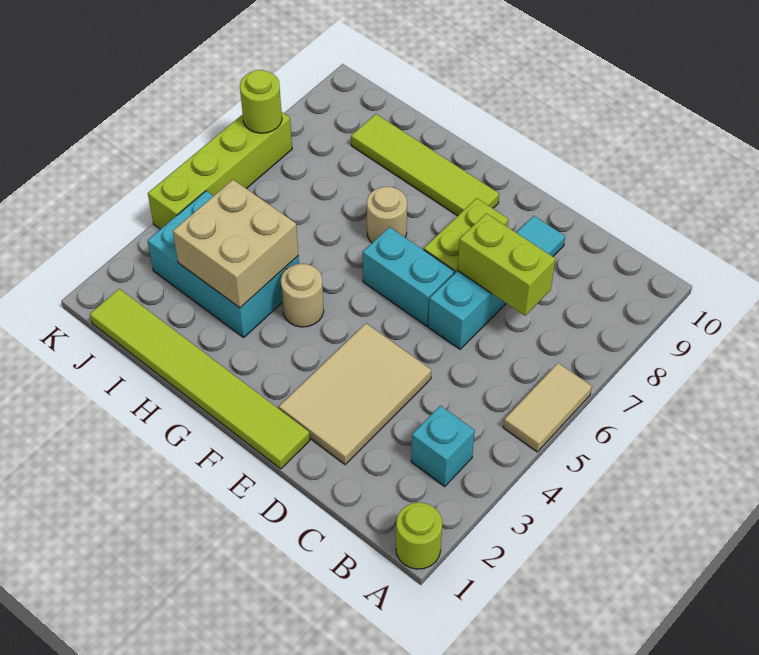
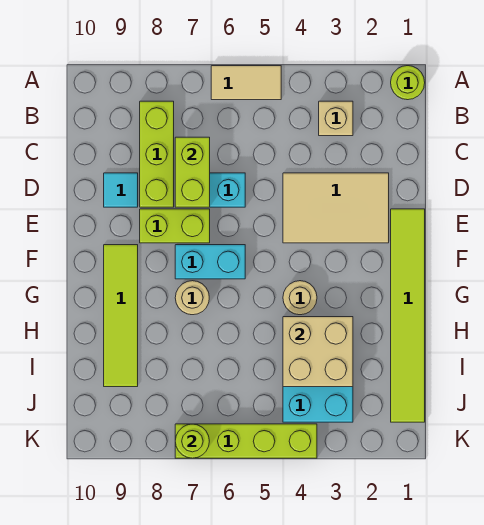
cyan 1x1 brick [411,406,475,486] -> tan 1x1 brick [319,101,353,136]
none -> lime 1x3 brick [140,101,174,207]
cyan 1x2 brick [363,227,454,326] -> cyan 1x2 brick turned to [175,245,245,279]

